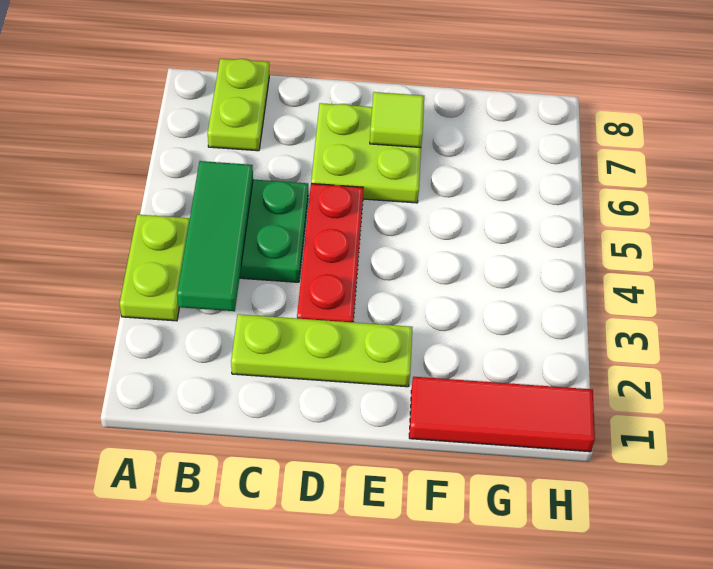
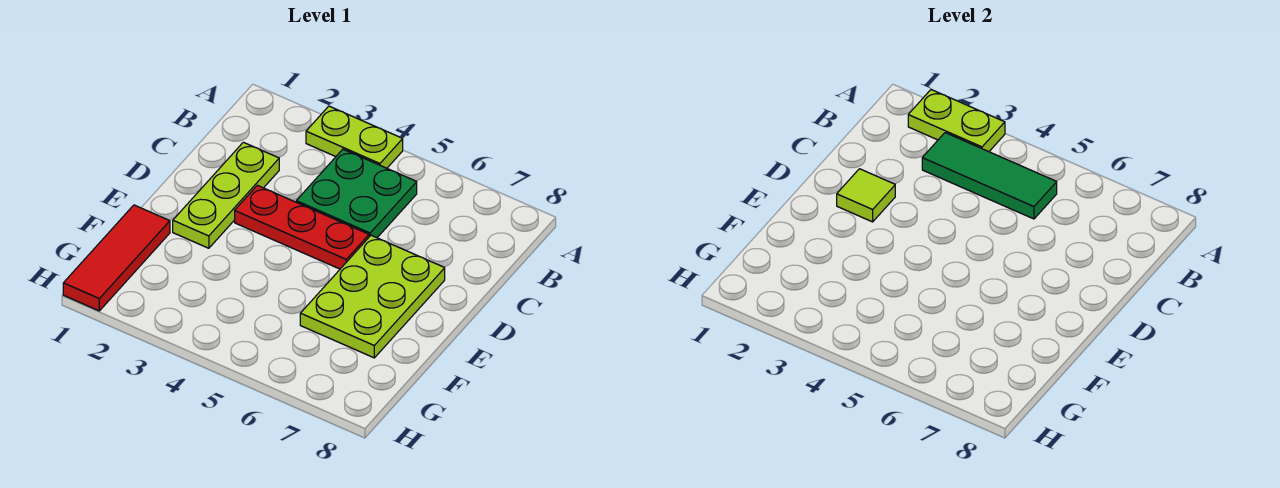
lime 1x2 plate [208,59,269,151] -> lime 1x2 plate moved to [908,90,1005,152]
lime 2x2 plate [311,103,421,203] -> lime 2x3 plate [300,235,445,358]
lime 1x1 tile [370,92,424,148] -> lime 1x1 tile moved to [837,169,895,222]

